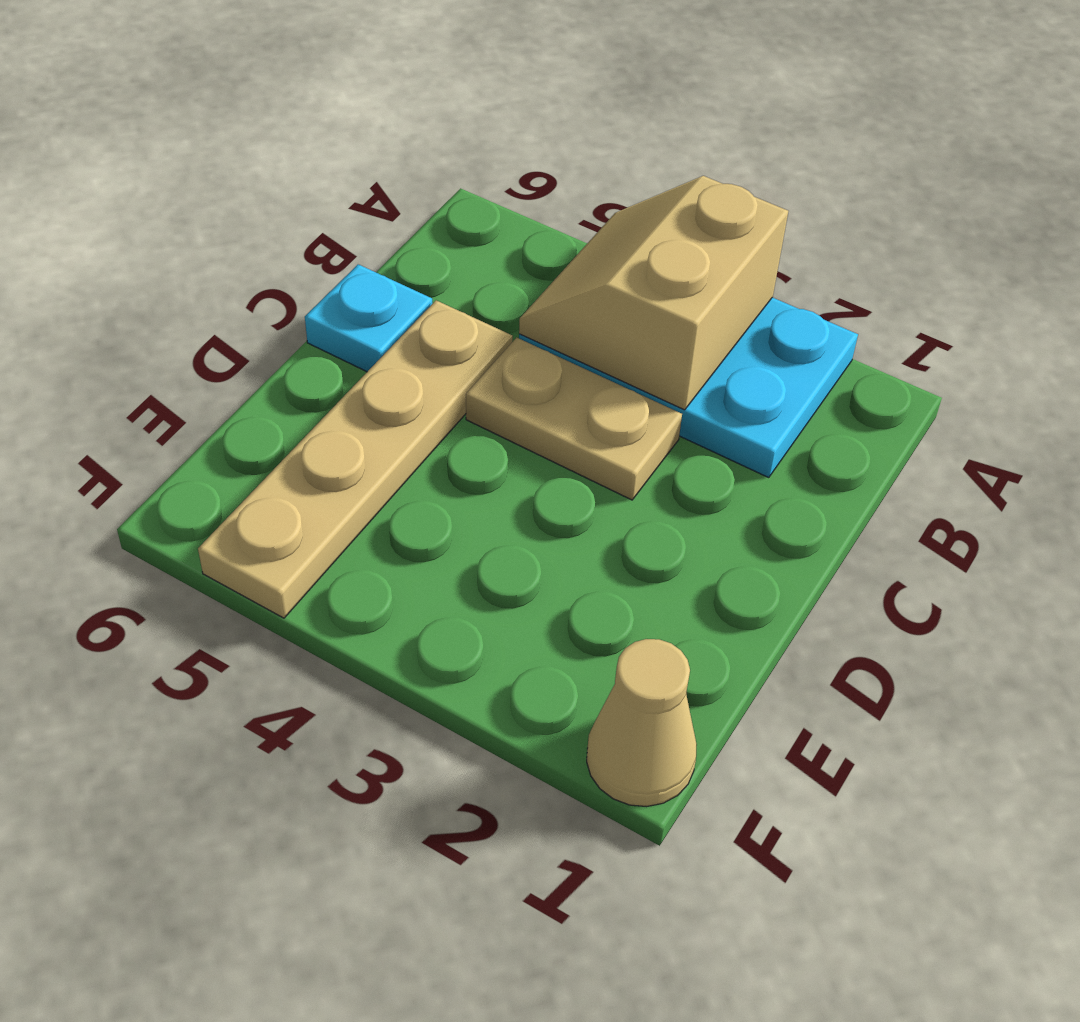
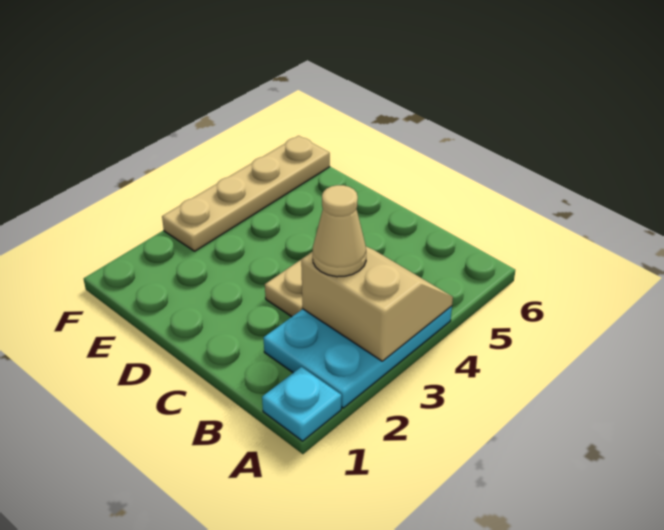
tan 1x4 plate [198,300,513,618] -> tan 1x4 plate turned to [162,136,330,251]
cyan 1x1 plate [305,264,432,372] -> cyan 1x1 plate moved to [262,367,342,441]
tan 1x1 cone [587,639,697,807] -> tan 1x1 cone moved to [313,185,366,277]

